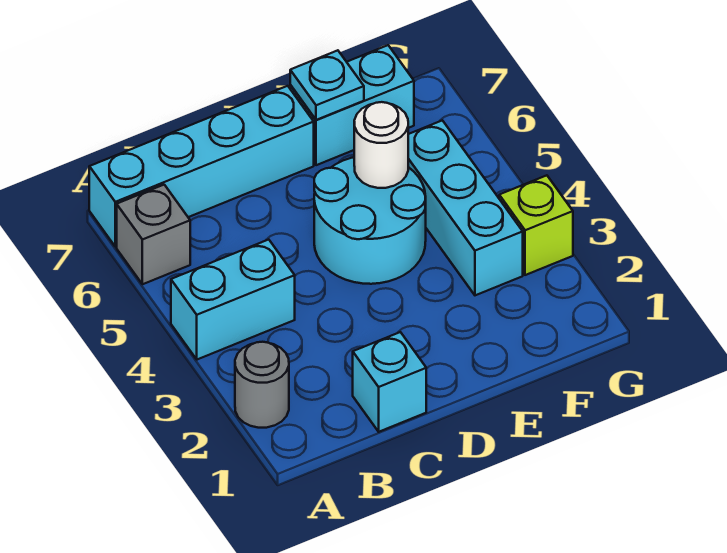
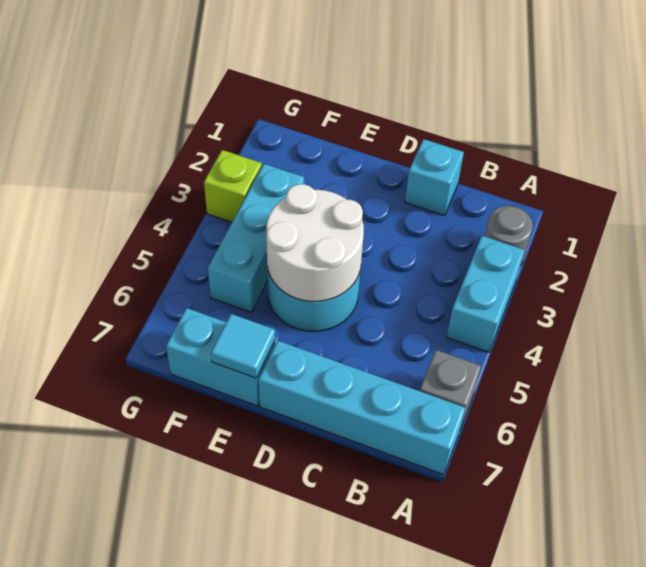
cyan 1x2 brick [171,240,295,360] -> cyan 1x2 brick turned to [447,236,524,352]
white 1x1 round brick [354,102,408,188] -> white 2x2 round brick [266,184,364,301]
cyan 1x1 plate [290,50,364,120] -> cyan 1x1 tile [211,314,275,378]

